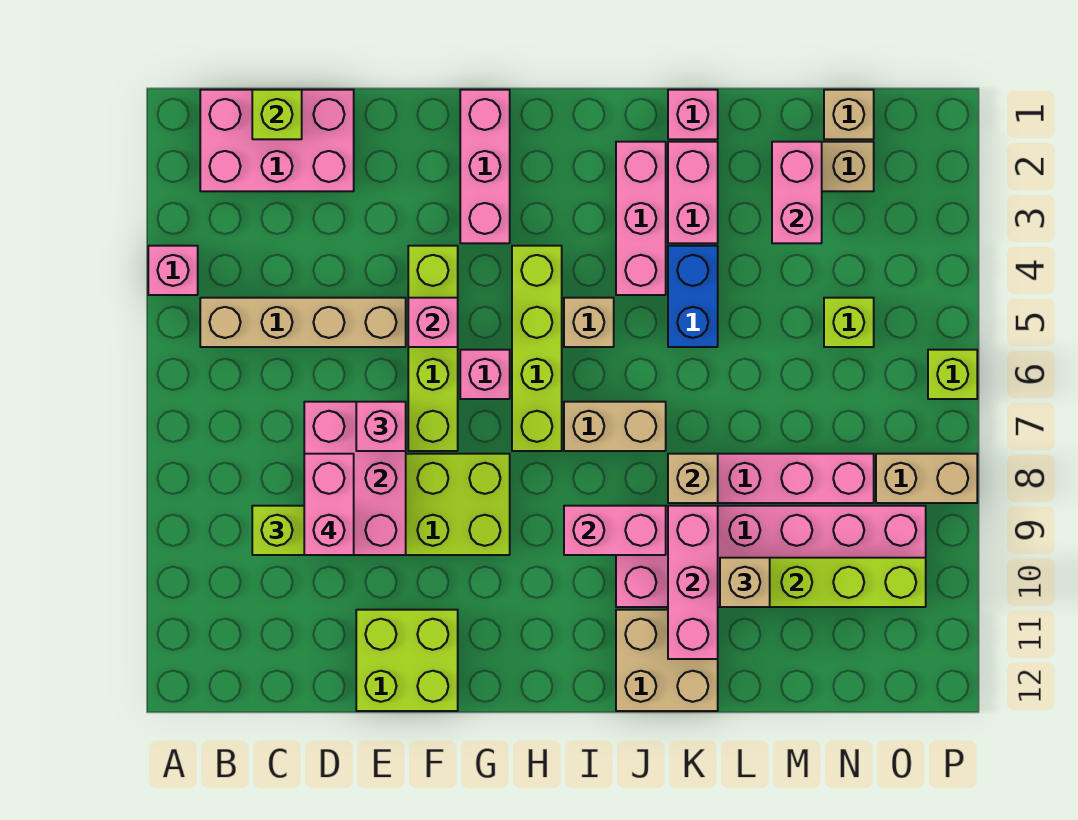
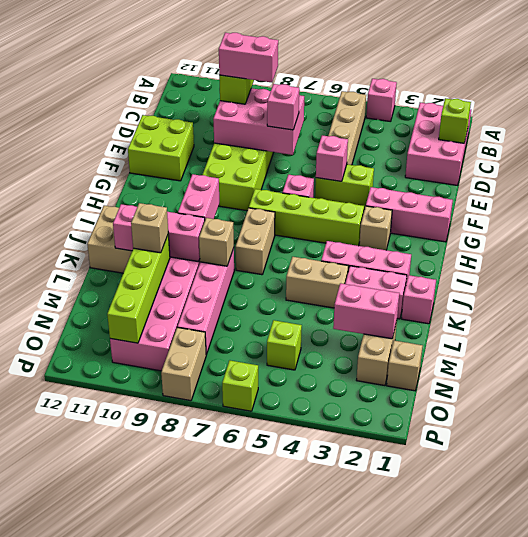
lime 1x4 brick [408,246,458,451] -> lime 1x2 brick [315,164,374,209]
tan 1x1 brick [564,298,614,347] -> tan 1x1 brick moved to [359,206,392,250]
blue 1x2 brick [668,246,718,347] -> tan 1x2 brick [286,257,348,308]

